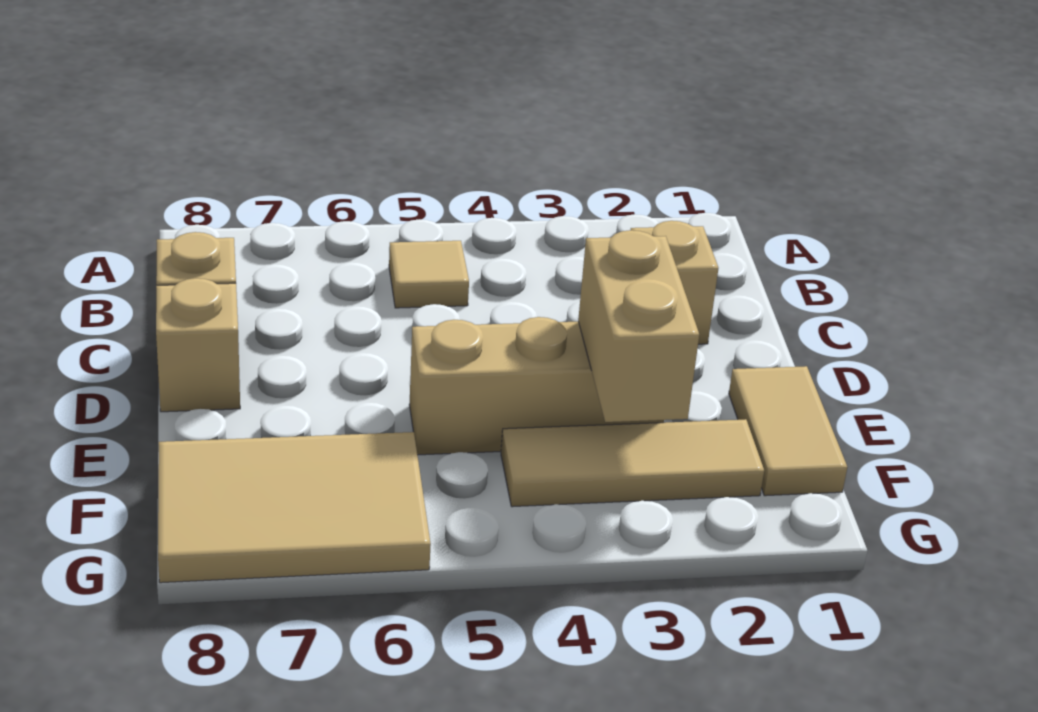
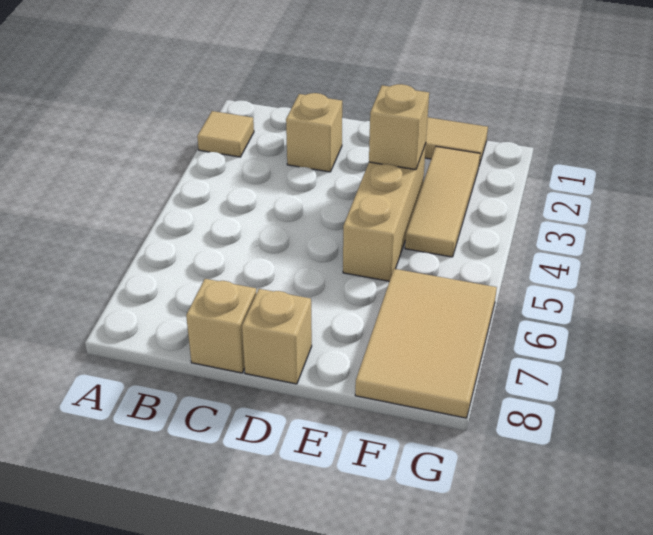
tan 1x1 tile [389,241,469,308] -> tan 1x1 tile moved to [197,111,254,157]
tan 1x2 brick [578,230,699,422] -> tan 1x1 brick [369,84,429,170]

